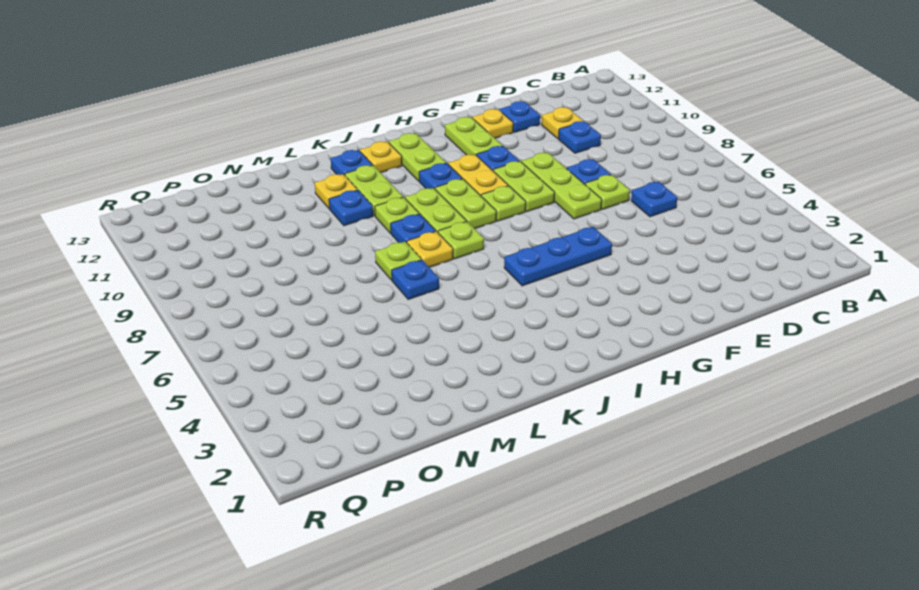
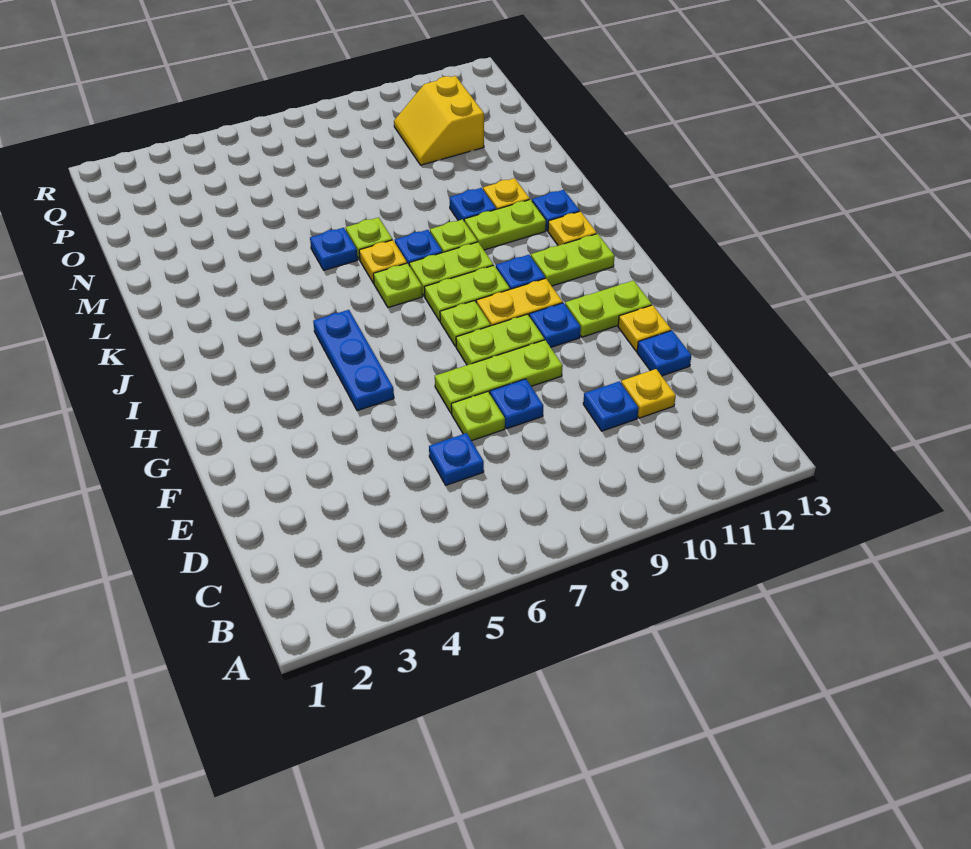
none -> yellow 2x2 slope [394,76,484,165]

